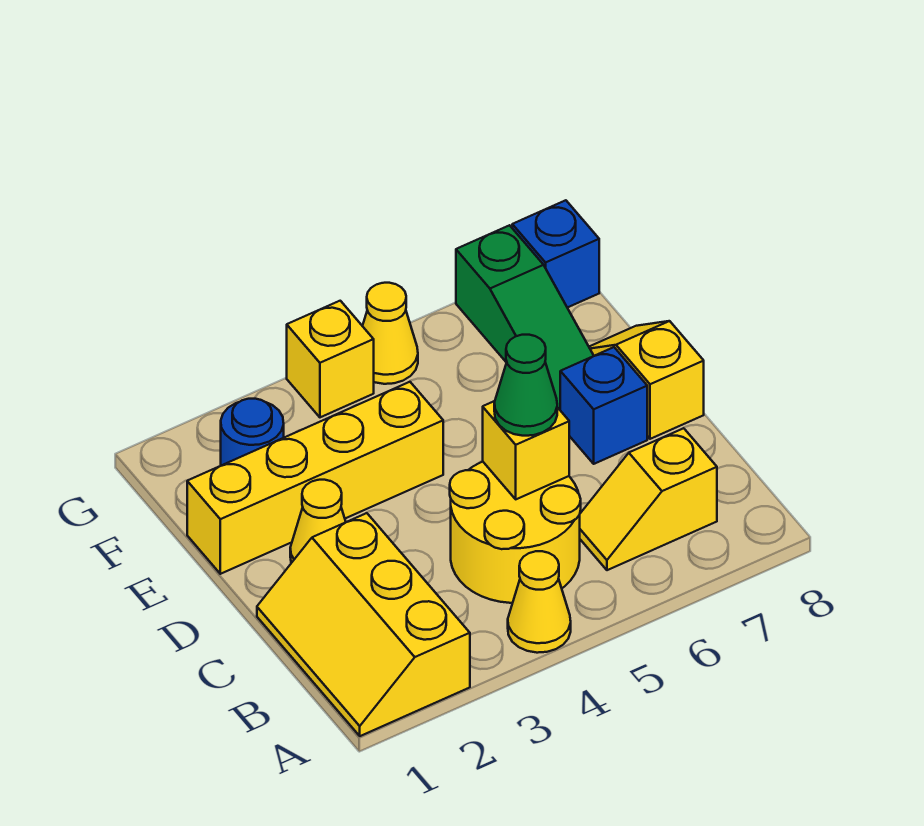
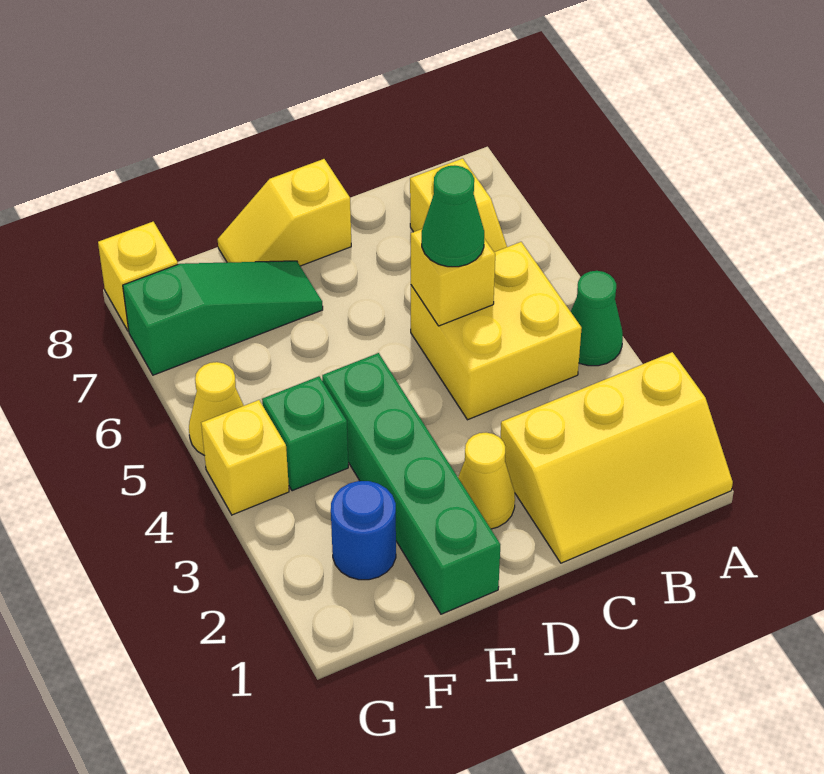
yellow 1x1 cone [508,551,571,653] -> green 1x1 cone [571,271,623,366]
yellow 2x2 round brick [450,462,581,603] -> yellow 2x2 brick [411,242,582,420]
blue 1x1 brick [560,347,647,464] -> none
yellow 1x4 brick [187,382,443,574] -> green 1x4 brick [322,353,500,614]
none -> green 1x1 brick [262,376,348,491]
blue 1x1 brick [512,200,599,308] -> yellow 1x1 brick [98,222,178,331]

